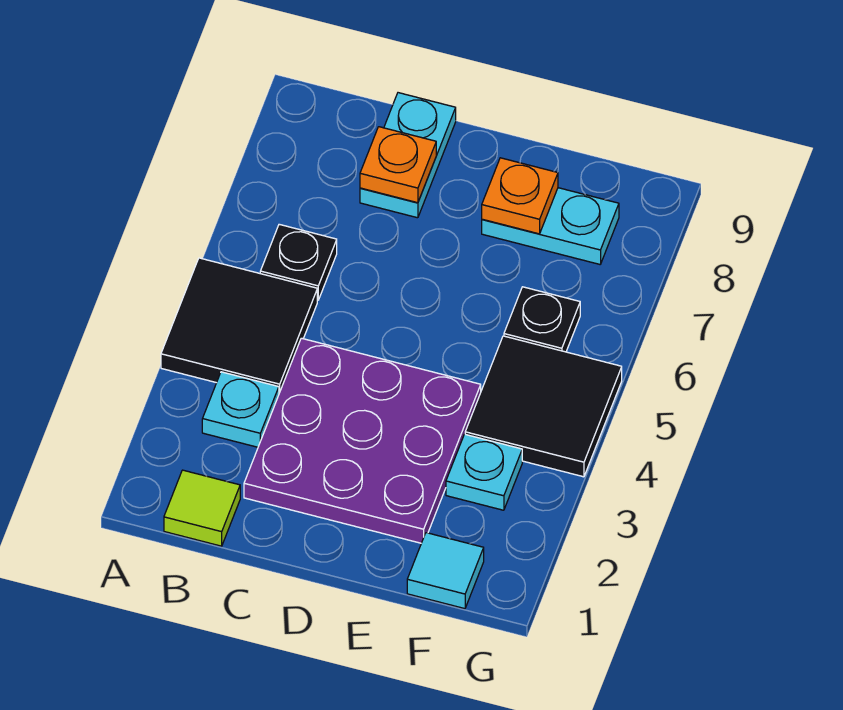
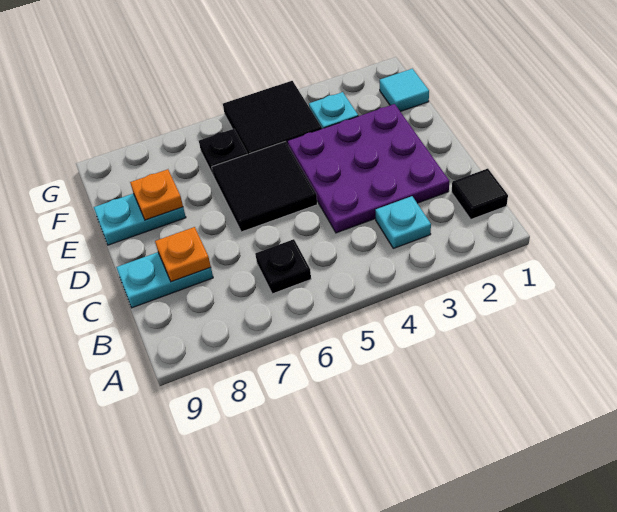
black 2x2 tile [161,258,317,393] -> black 2x2 tile moved to [212,141,317,232]
lime 1x1 tile [164,470,240,546] -> black 1x1 tile [452,169,508,219]
cyan 1x2 plate [482,188,619,264] -> cyan 1x2 plate turned to [94,194,186,245]

